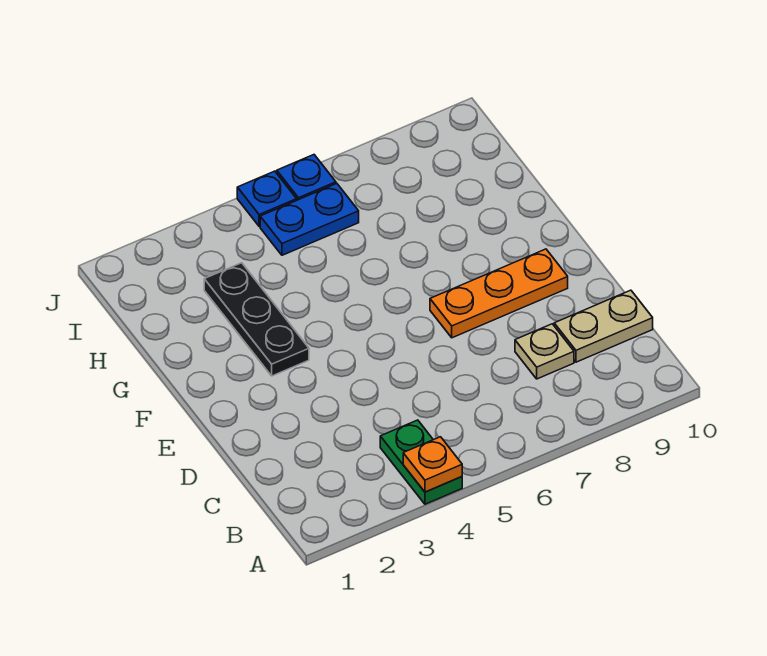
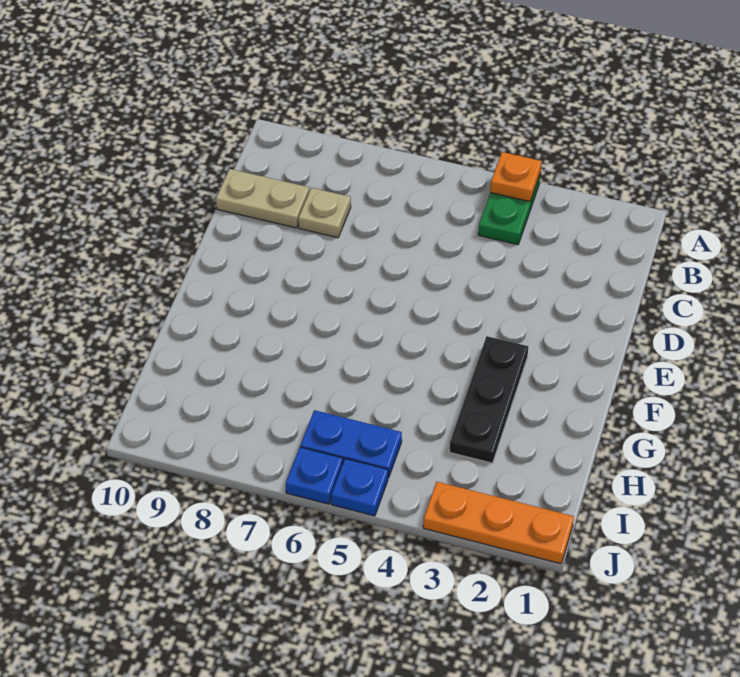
orange 1x3 plate [430,249,568,338] -> orange 1x3 plate moved to [423,482,574,564]

